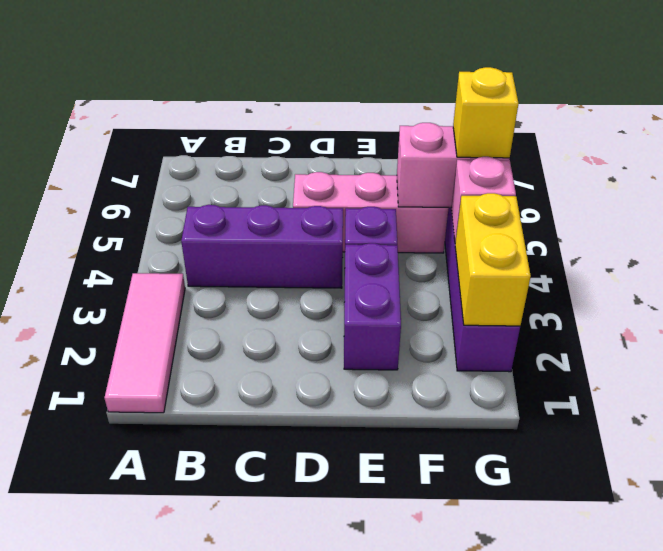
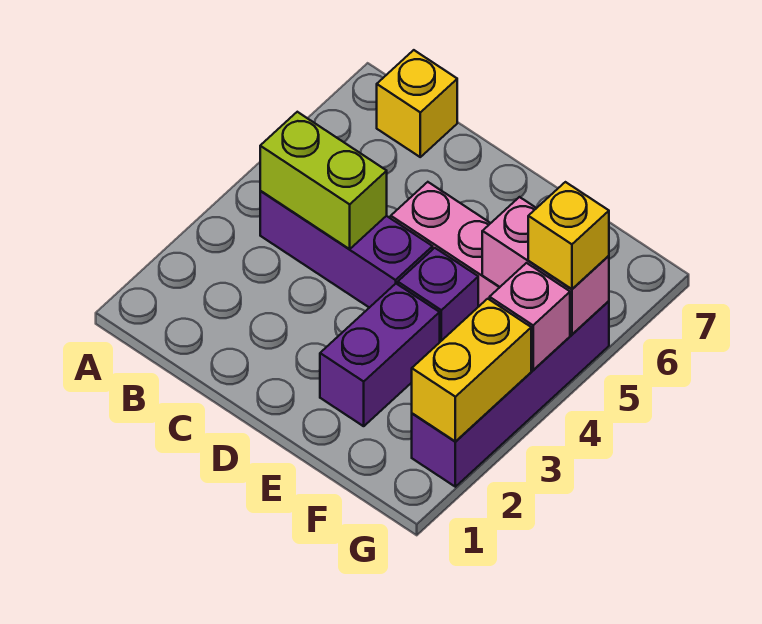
pink 1x3 tile [104,273,185,413] -> none
none -> lime 1x2 brick [260,112,387,249]
none -> yellow 1x1 brick [377,50,457,157]

